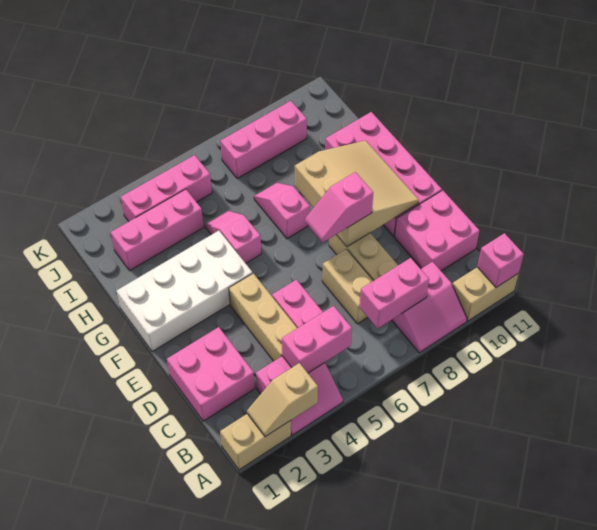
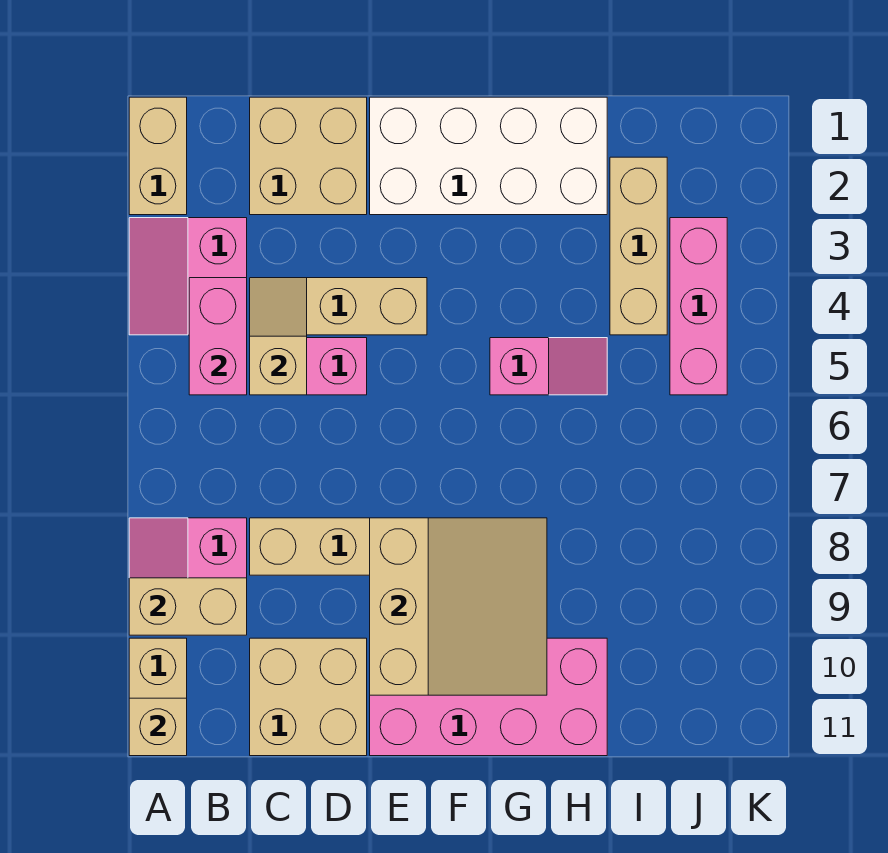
tan 1x2 slope [247,363,318,437] -> tan 1x2 slope moved to [250,278,307,395]
pink 1x1 brick [477,233,524,287] -> tan 1x1 brick [129,698,187,756]
pink 1x2 brick [360,258,429,328] -> none
pink 2x2 brick [167,327,255,421] -> tan 2x2 brick [250,97,367,215]
tan 1x2 brick [322,249,373,324] -> tan 1x2 brick moved to [129,578,247,635]
pink 2x2 brick [394,190,479,271] -> tan 2x2 brick [250,638,367,756]
pink 1x2 slope [305,172,373,242] -> none
tan 3x3 slope [295,141,419,247] -> tan 3x3 slope turned to [370,518,547,695]
white 2x4 brick [117,231,253,352] -> white 2x4 brick turned to [370,97,607,215]
pink 1x2 slope [254,183,310,239] -> none
pink 1x3 brick [111,189,204,271] -> tan 1x3 brick [610,157,667,335]
pink 1x3 brick [220,101,307,179] -> none

